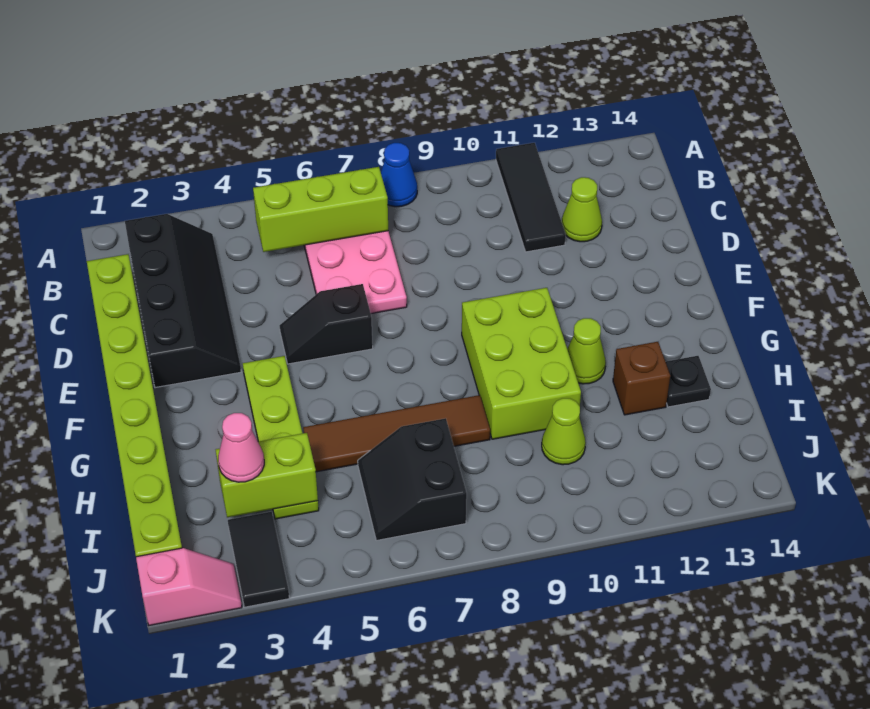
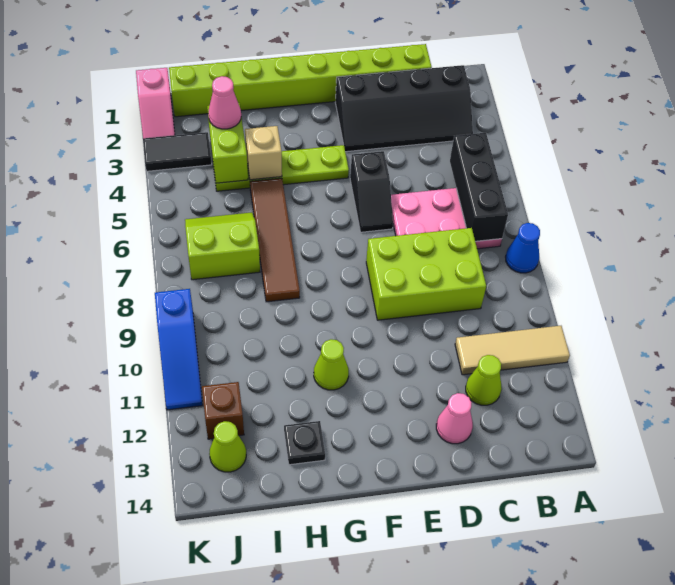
black 1x3 tile [496,143,566,252] -> tan 1x3 tile [455,326,570,375]
lime 1x3 brick [253,167,388,252] -> black 1x3 brick [450,133,508,241]
none -> pink 1x1 cone [436,393,473,444]
black 1x2 slope [279,284,373,364] -> black 1x2 slope turned to [350,151,393,232]
lime 2x3 brick [462,288,581,439] -> lime 2x3 brick moved to [366,228,486,320]
none -> tan 1x1 brick [245,126,282,180]
brown 1x1 brick [613,342,670,415] -> brown 1x1 brick moved to [202,382,244,439]
black 2x2 slope [358,418,467,540] -> lime 2x2 slope [185,212,260,280]
lime 1x1 cone [542,398,586,465] -> lime 1x1 cone moved to [209,421,246,472]
none -> blue 1x3 slope [155,289,203,410]

